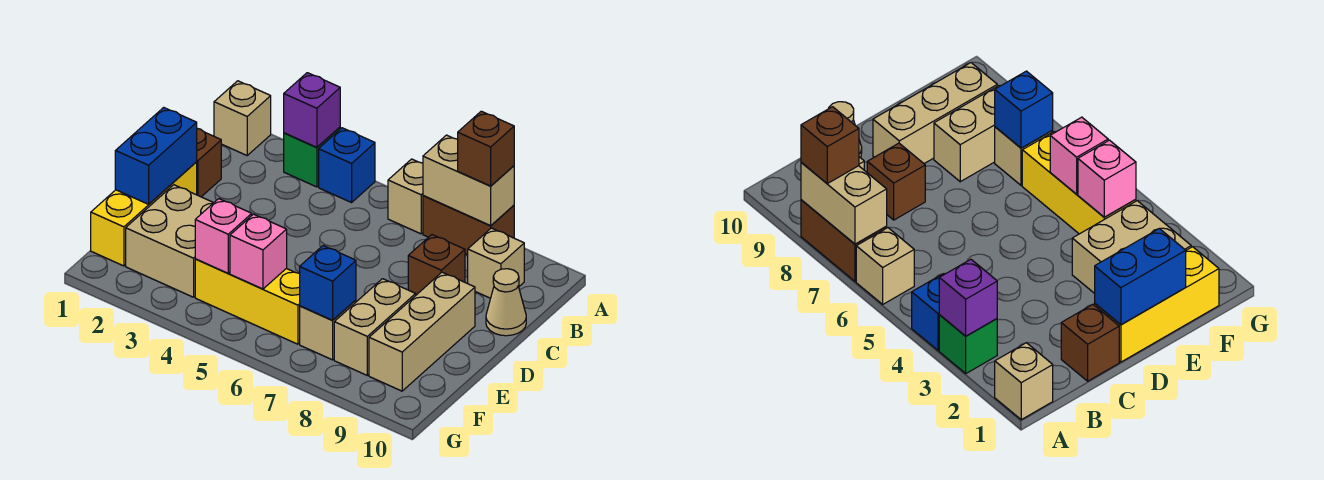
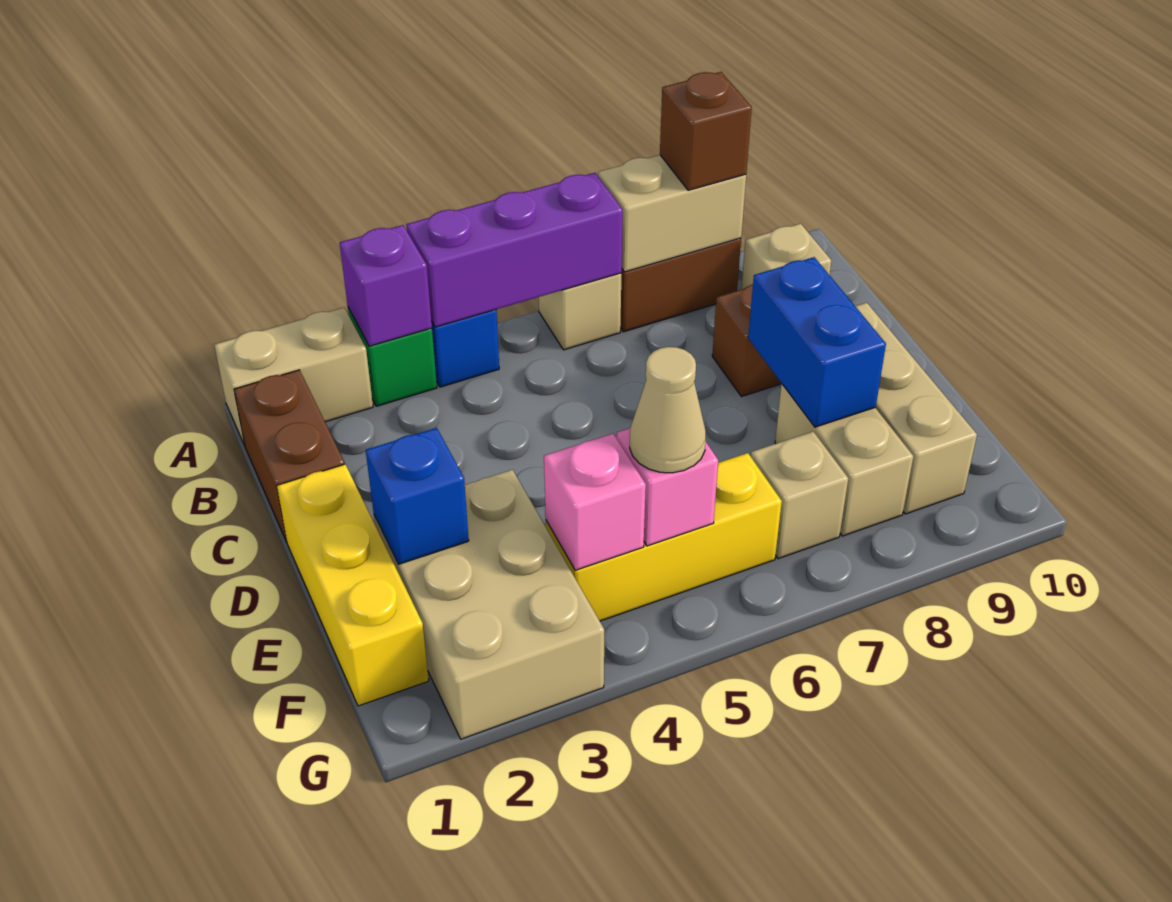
tan 1x1 brick [214,81,271,155] -> tan 1x2 brick [214,308,373,446]
none -> purple 1x3 brick [406,173,623,327]
brown 1x1 brick [197,128,221,197] -> brown 1x2 brick [234,370,345,542]
tan 1x1 cone [486,269,526,336] -> tan 1x1 cone moved to [630,347,706,473]
blue 1x2 brick [115,108,197,204] -> blue 1x2 brick moved to [748,257,886,427]
tan 2x2 brick [126,185,213,297] -> tan 2x3 brick [374,470,604,739]
blue 1x1 brick [300,246,356,320] -> blue 1x1 brick moved to [366,428,469,564]

